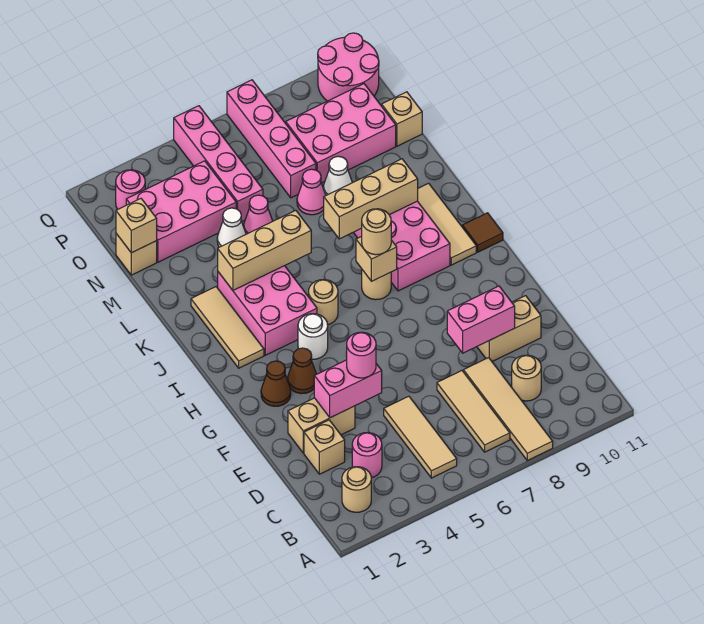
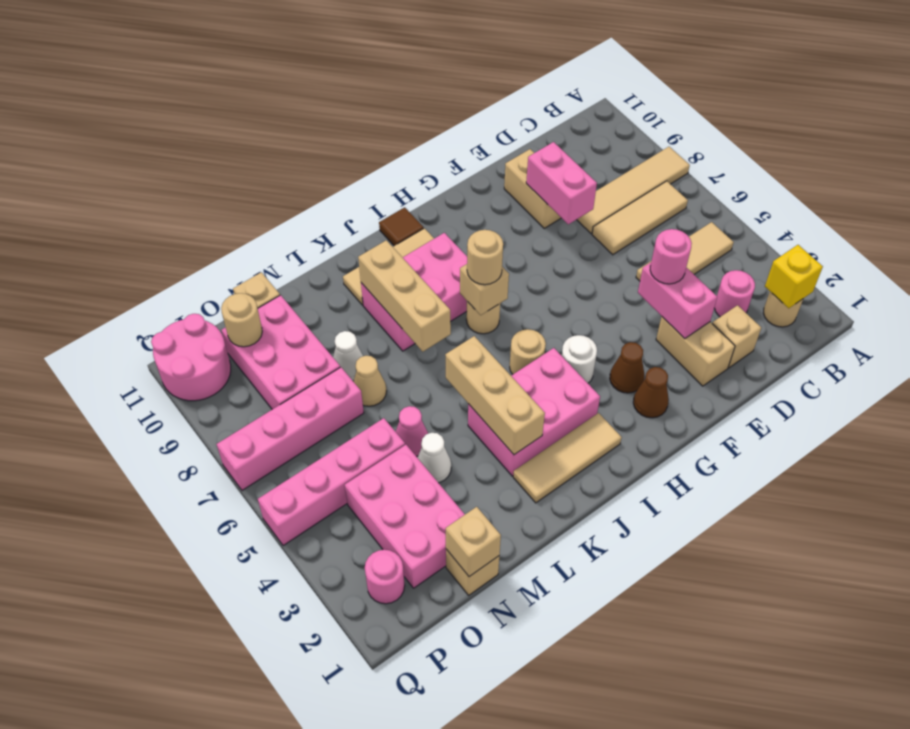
none -> yellow 1x1 brick [765,245,823,308]
tan 1x1 round brick [512,355,541,401] -> tan 1x1 round brick moved to [221,293,262,347]
pink 1x1 cone [297,169,326,215] -> tan 1x1 cone [353,356,386,406]

